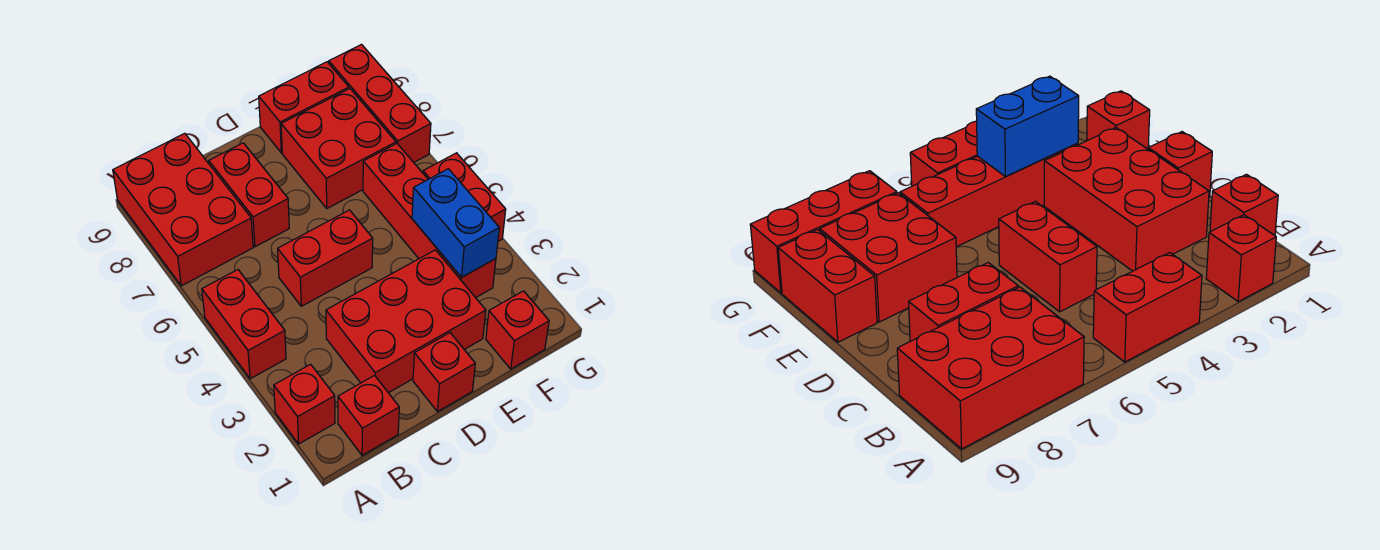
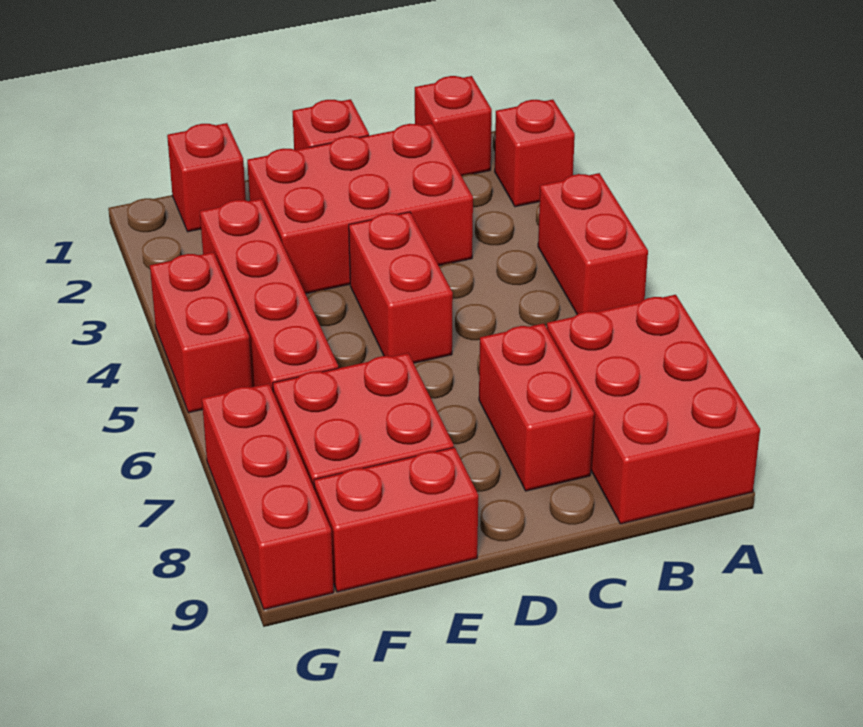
red 1x2 brick [278,210,373,306] -> red 1x2 brick turned to [349,212,453,363]
blue 1x2 brick [412,169,499,277] -> none

